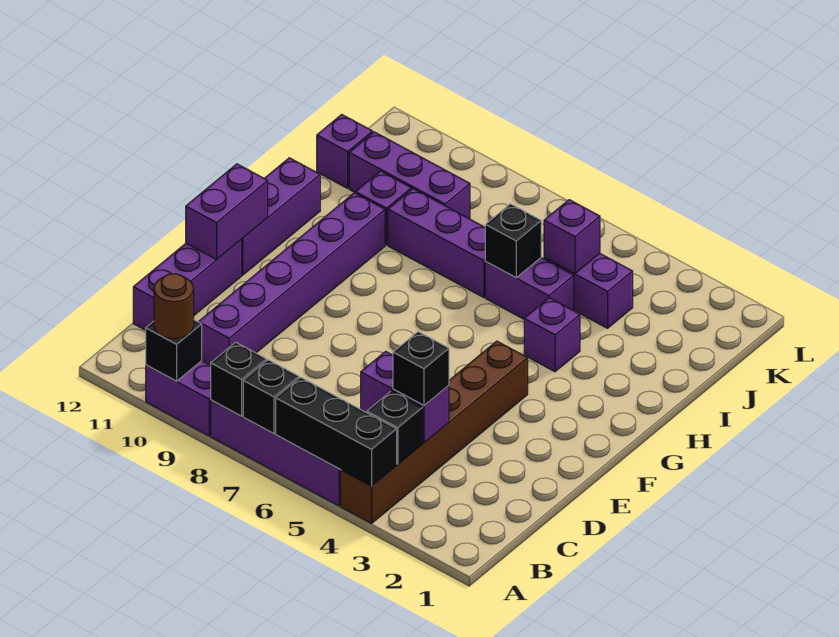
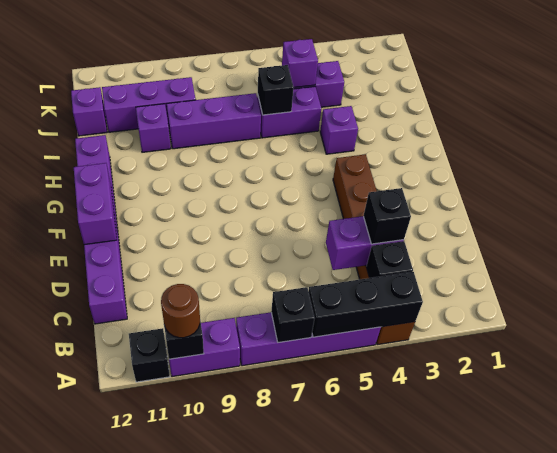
black 1x1 brick [211,342,267,416] -> black 1x1 brick moved to [129,328,170,382]
purple 1x6 brick [199,193,385,365] -> none

